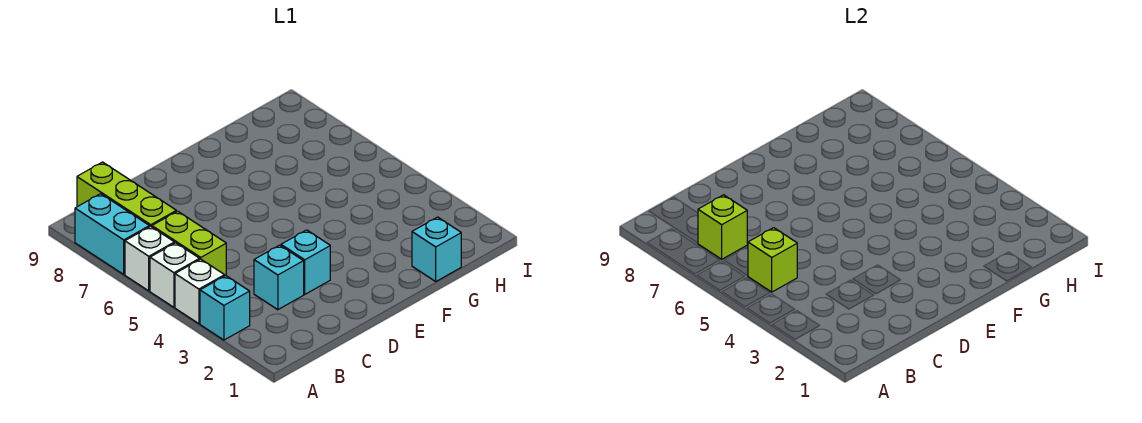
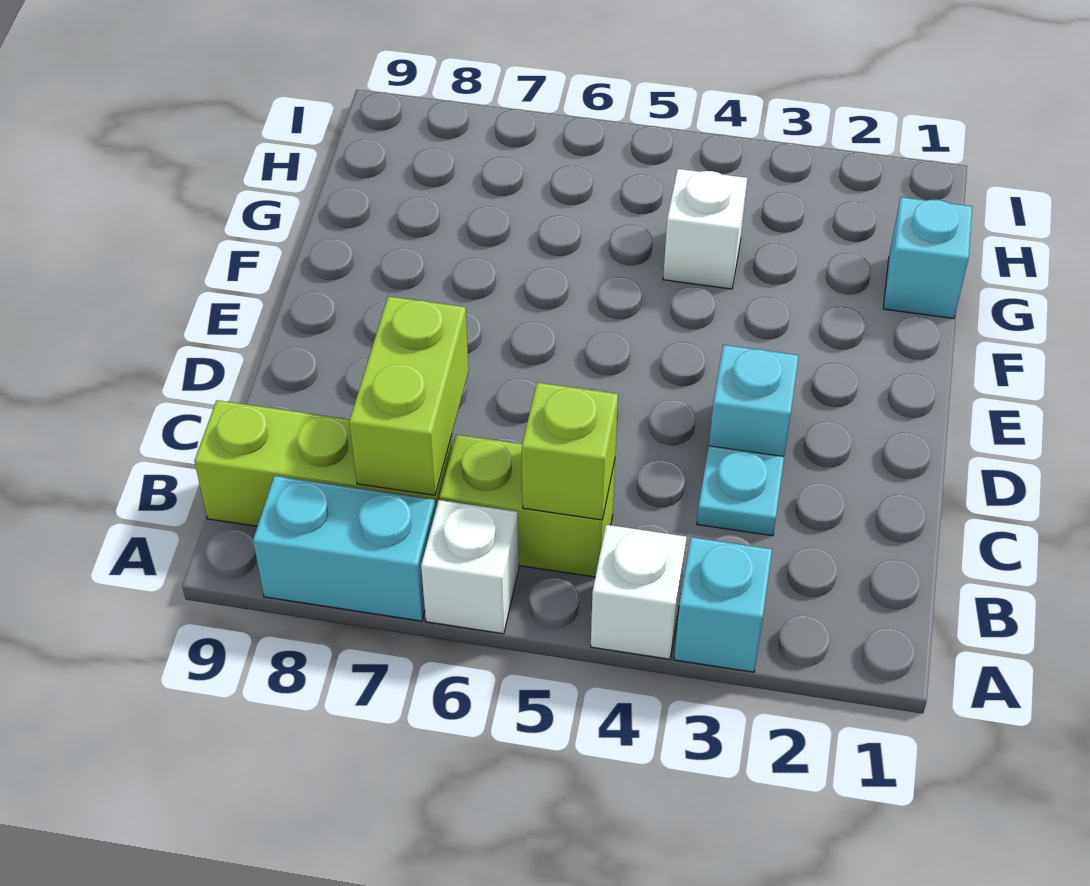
white 1x1 brick [150,243,200,307] -> white 1x1 brick moved to [663,169,747,289]
lime 1x1 brick [698,195,747,259] -> lime 1x2 brick [349,296,469,495]
cyan 1x1 brick [254,245,304,310] -> cyan 1x1 plate [697,446,784,536]

